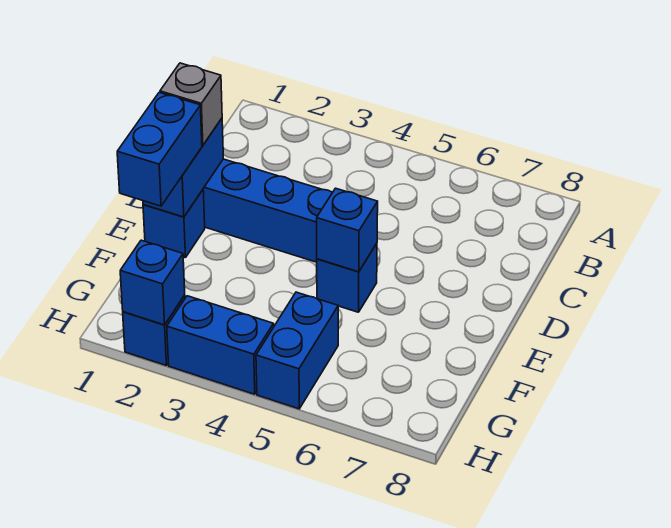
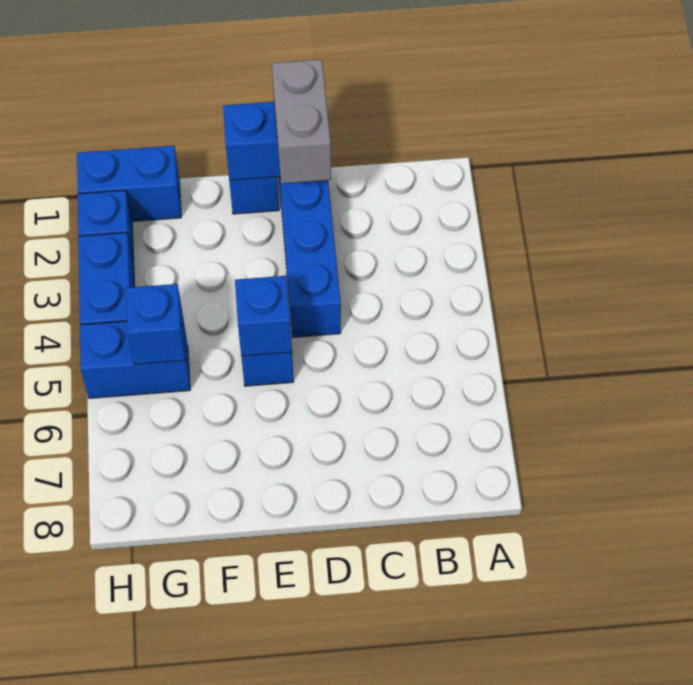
grey 1x1 brick [160,63,222,145] -> grey 1x2 brick [272,59,331,184]
blue 1x2 brick [117,93,202,206] -> blue 1x2 brick moved to [77,146,181,222]
blue 1x1 brick [120,240,185,325] -> blue 1x1 brick moved to [126,284,185,364]

